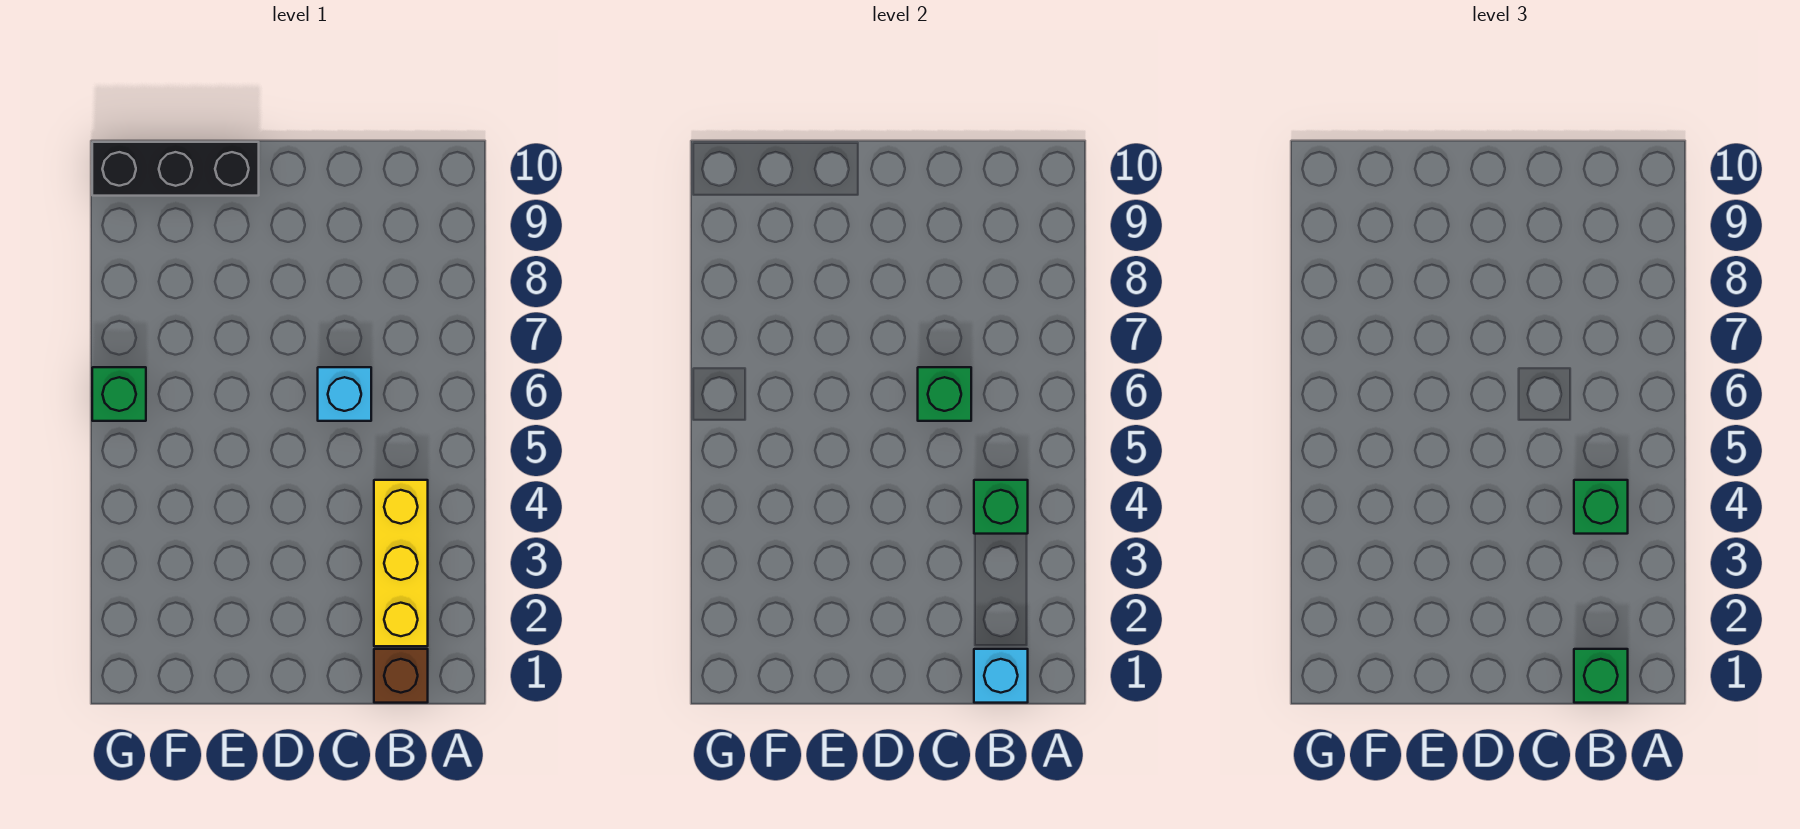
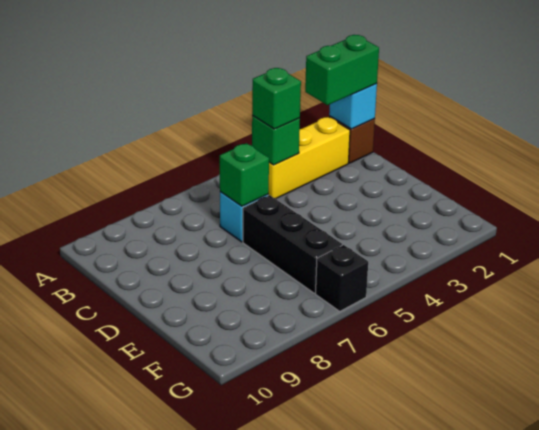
green 1x1 brick [1574,649,1628,703] -> green 1x2 brick [305,35,379,105]
black 1x3 brick [92,142,259,196] -> black 1x3 brick moved to [243,195,342,293]
green 1x1 brick [92,367,146,421] -> black 1x1 brick [315,245,368,311]

